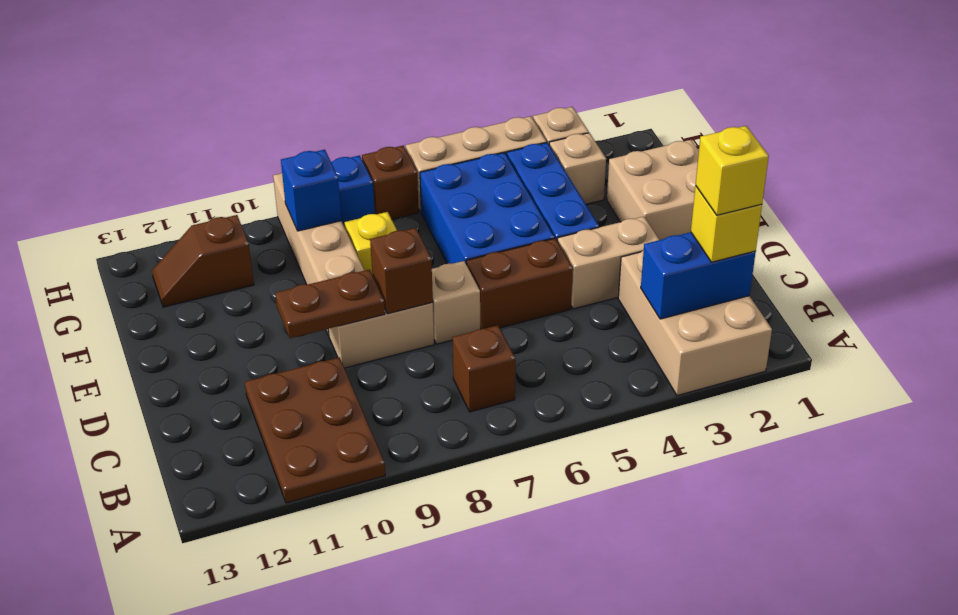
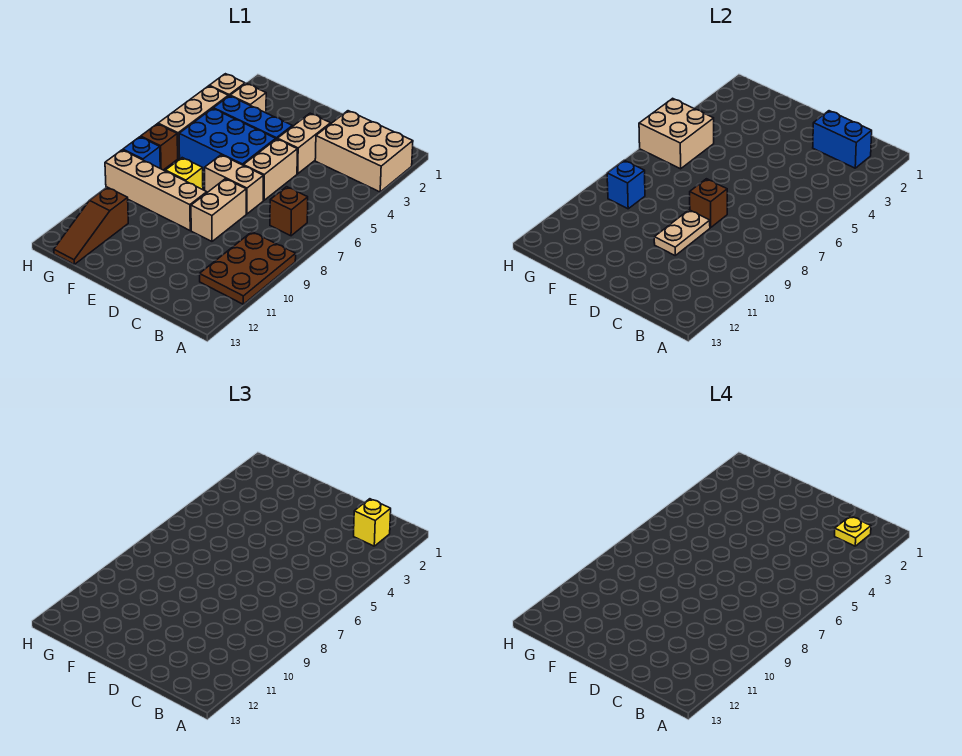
brown 2x3 plate [245,357,385,503] -> brown 2x3 plate turned to [200,232,296,304]
blue 1x2 brick [641,232,756,319] -> blue 1x2 brick turned to [813,111,872,168]
yellow 1x1 brick [696,126,769,215] -> yellow 1x1 plate [835,516,871,546]
brown 1x2 brick [466,238,573,329] -> tan 1x2 brick [244,139,297,200]
tan 1x1 brick [432,261,480,344] -> tan 1x2 brick [205,155,263,214]
brown 1x2 plate [275,270,385,338] -> tan 1x2 plate [654,210,710,255]
tan 2x2 brick [607,140,699,240] -> tan 2x2 brick moved to [639,98,714,169]
brown 1x2 slope [152,215,254,307] -> brown 1x3 slope [54,187,128,264]

